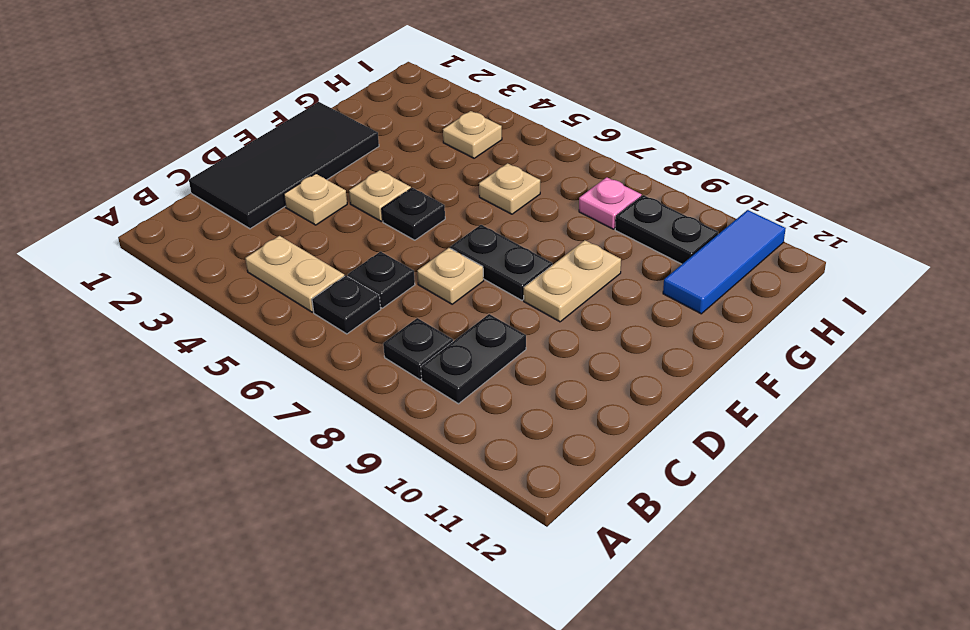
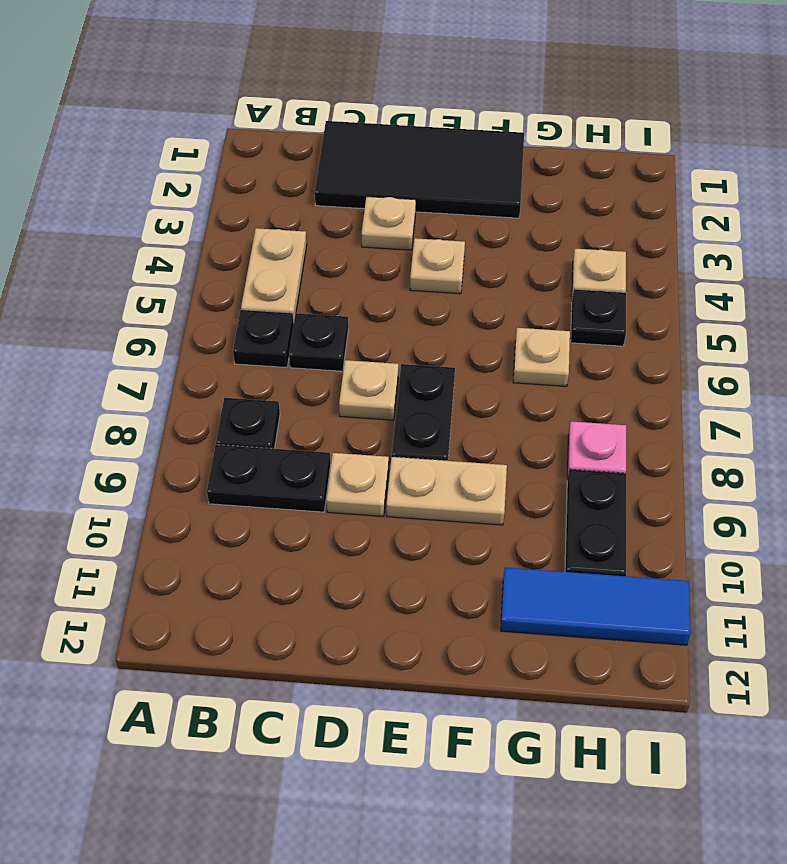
none -> tan 1x1 plate [326,453,389,516]
black 1x1 plate [382,188,445,240] -> black 1x1 plate moved to [571,289,626,346]

